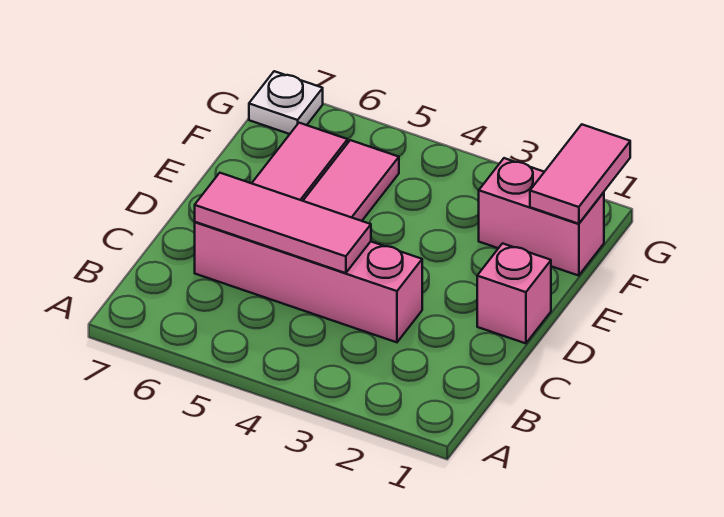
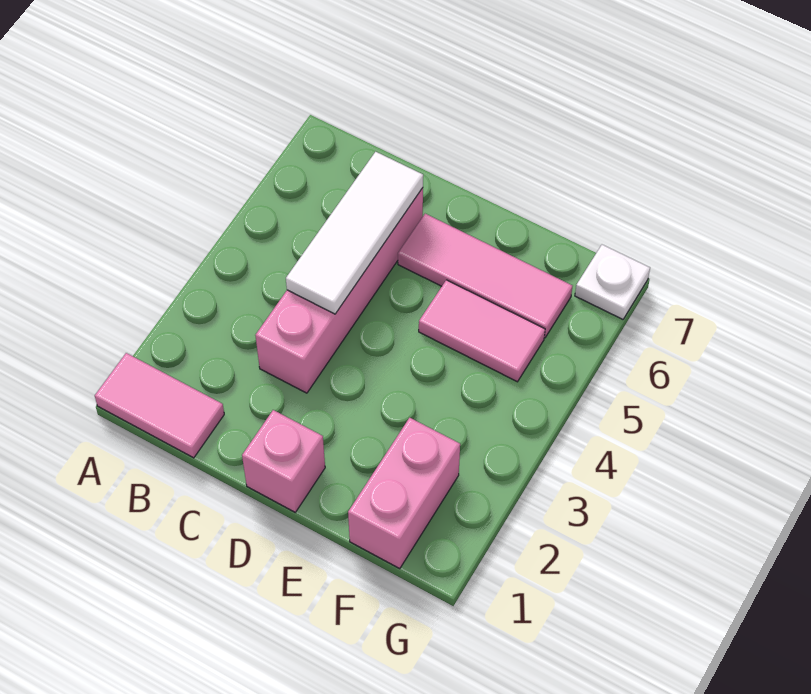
pink 1x3 tile [195,173,371,273] -> white 1x3 tile [286,152,423,314]
pink 1x2 tile [530,124,630,224] -> pink 1x2 tile moved to [95,353,224,458]

